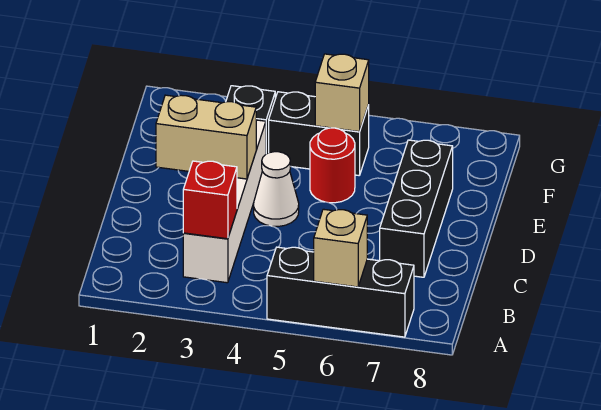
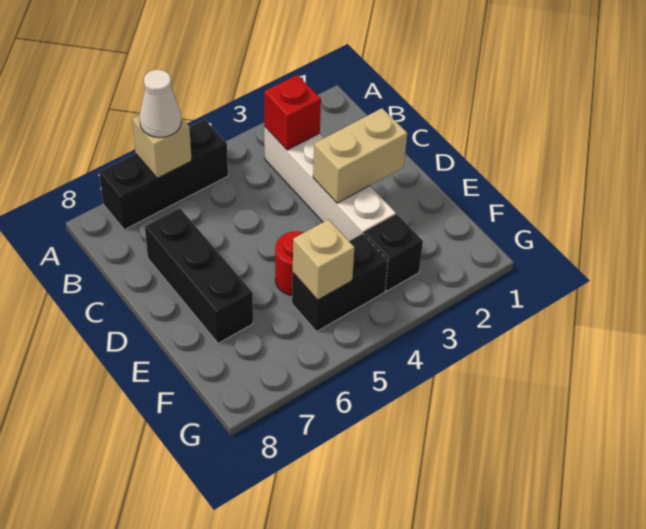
white 1x1 cone [254,152,299,226] -> white 1x1 cone moved to [139,70,181,138]

